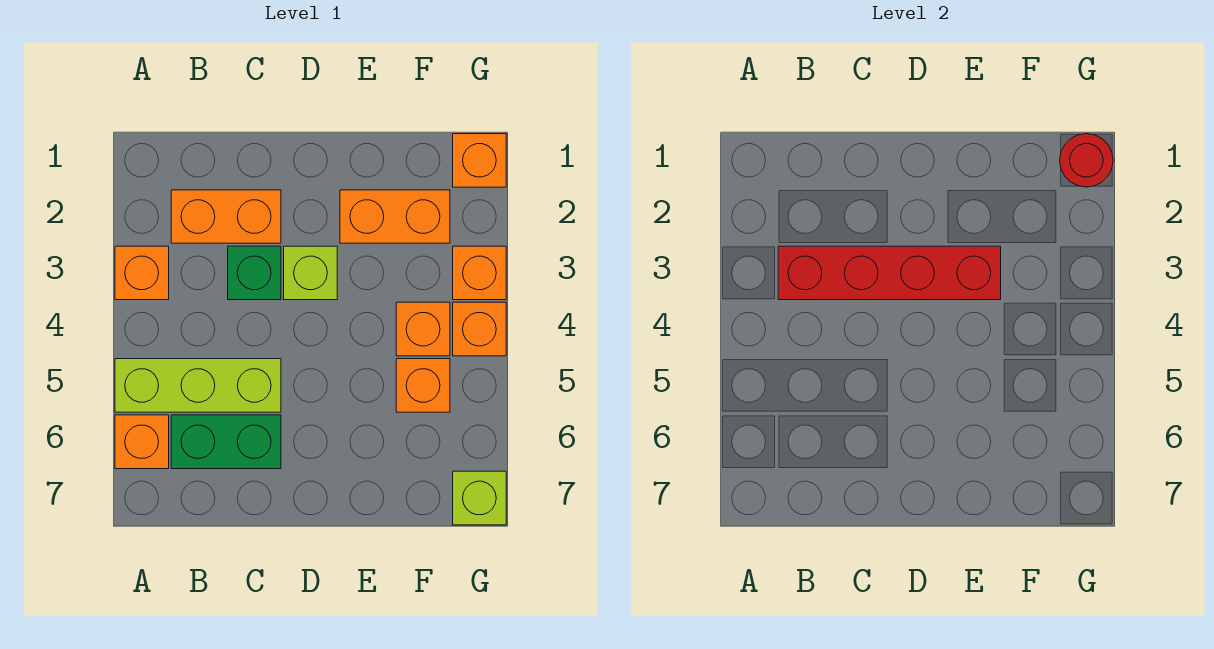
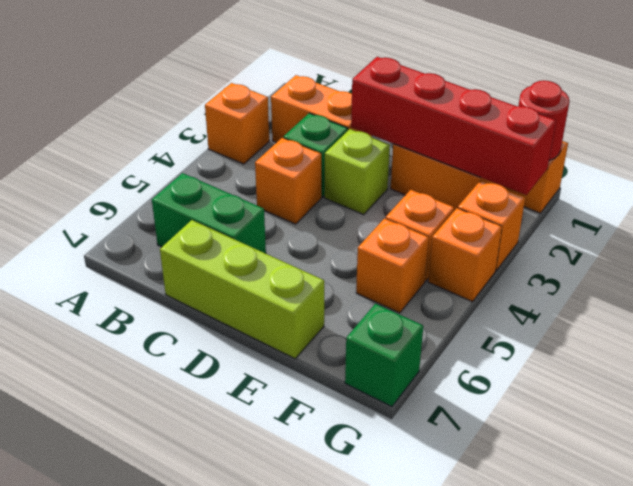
lime 1x3 brick [115,359,281,412] -> lime 1x3 brick moved to [160,220,324,359]
orange 1x1 brick [115,415,169,469] -> orange 1x1 brick moved to [255,138,321,224]
red 1x4 brick [778,246,1001,300] -> red 1x4 brick moved to [351,57,556,195]
lime 1x1 brick [453,471,506,525] -> green 1x1 brick [345,304,423,407]

